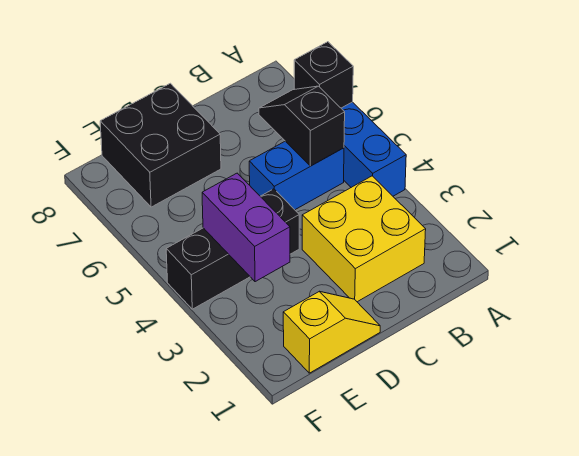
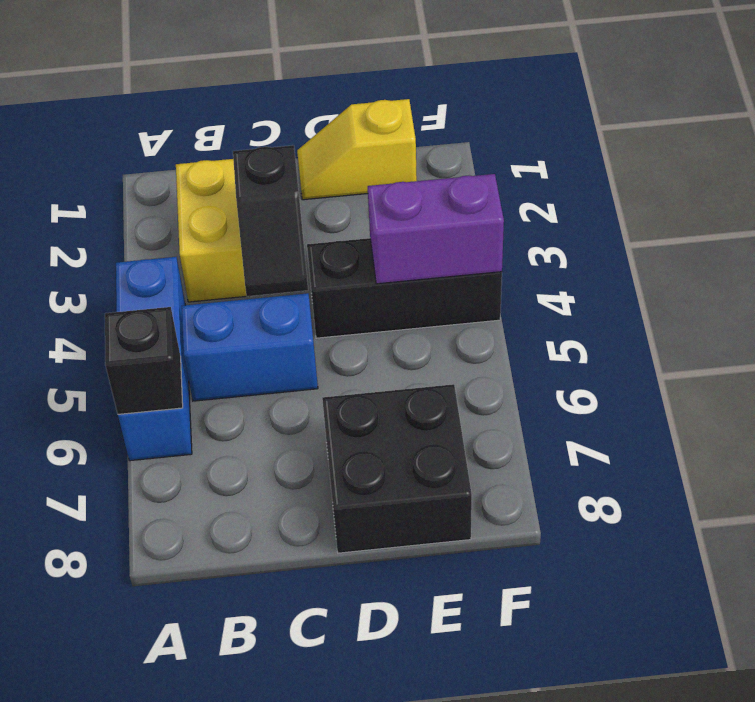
black 1x2 slope [259,86,345,166] -> black 1x2 slope moved to [233,145,308,296]
purple 1x2 brick [202,173,290,282] -> purple 1x2 brick turned to [368,174,504,284]

